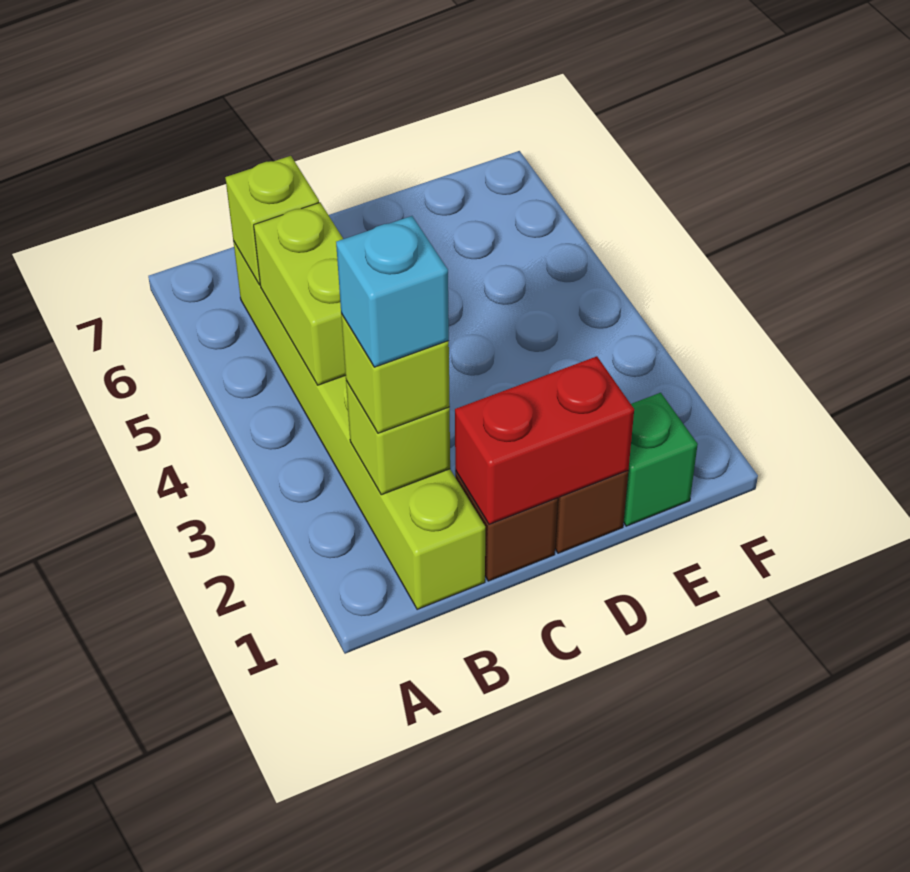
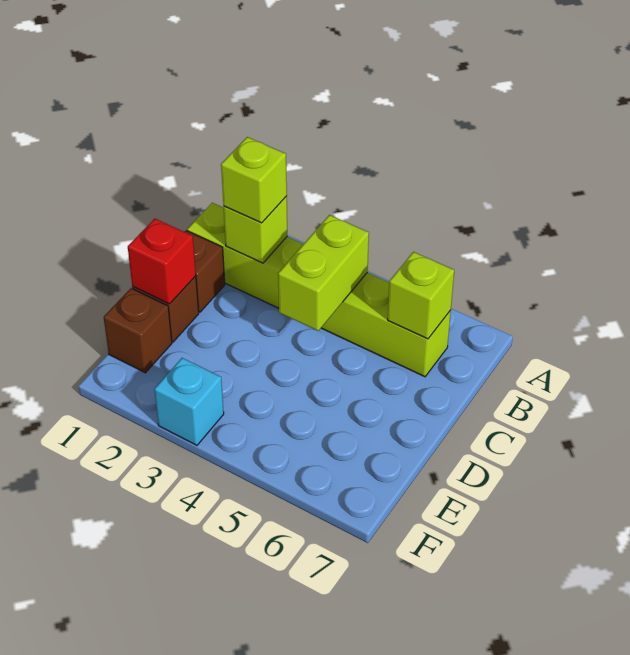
cyan 1x1 brick [336,216,449,367] -> cyan 1x1 brick moved to [154,358,224,445]
lime 1x2 brick [254,203,346,385] -> lime 1x2 brick turned to [278,215,369,331]
red 1x2 brick [455,356,634,524] -> red 1x1 brick [128,219,196,304]
green 1x1 brick [624,393,698,526] -> brown 1x1 brick [104,288,172,373]

